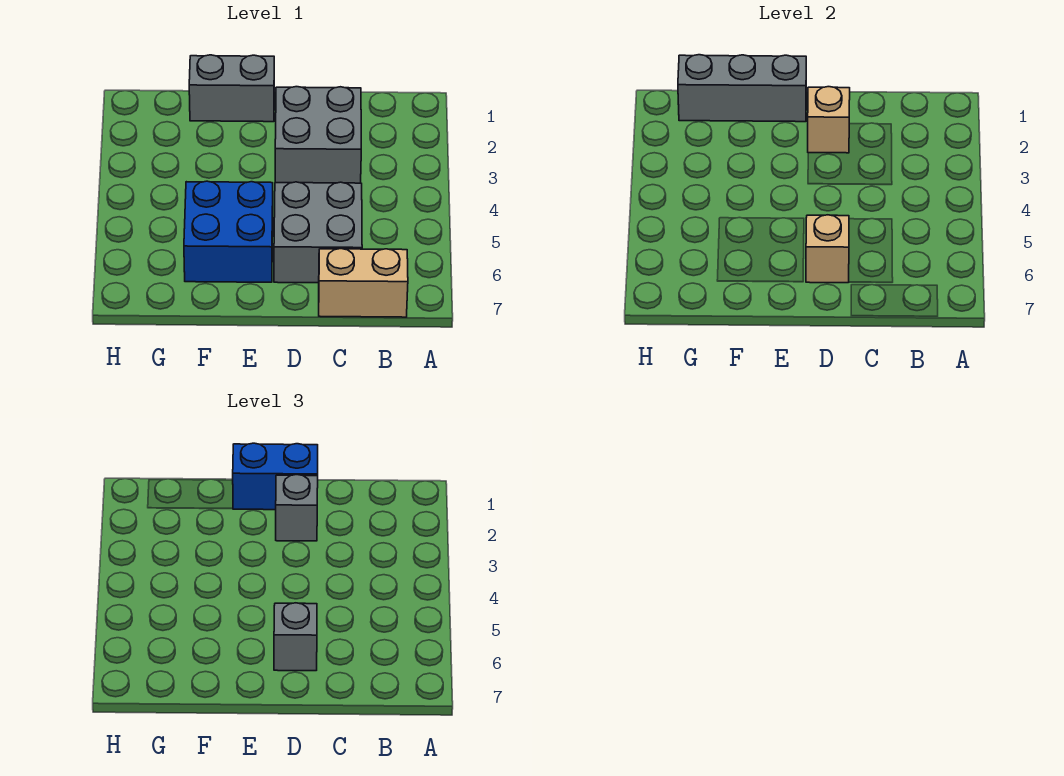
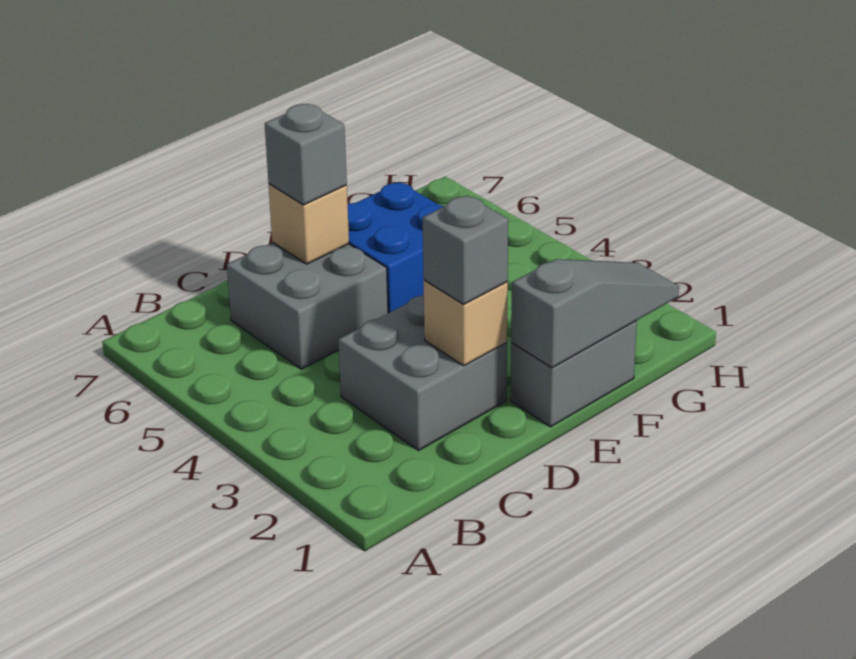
tan 1x2 brick [319,249,408,317] -> none
blue 1x2 brick [233,443,318,510] -> none
grey 1x3 brick [678,55,806,122] -> grey 1x3 slope [511,259,679,368]

